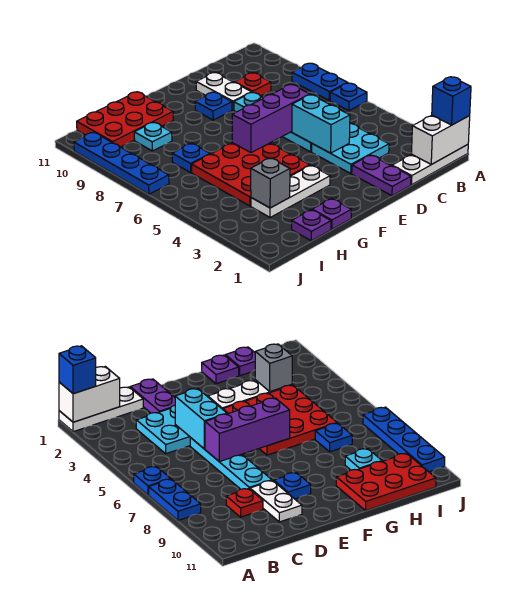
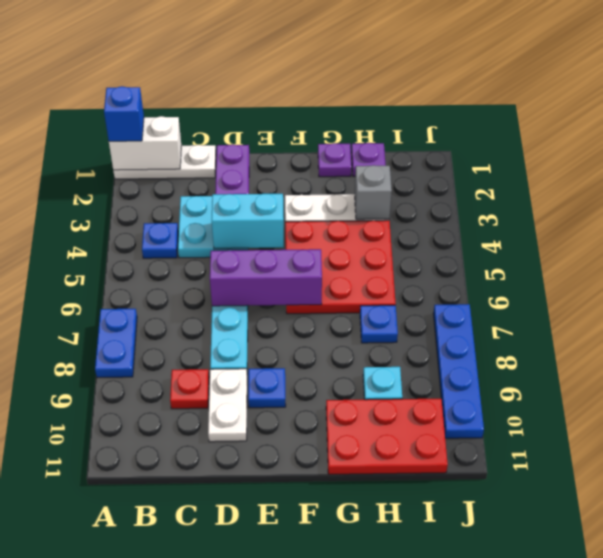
blue 1x1 plate [330,83,367,111] -> blue 1x1 plate moved to [142,223,178,258]
cyan 1x2 brick [292,95,350,153] -> cyan 1x2 brick turned to [212,194,284,248]

